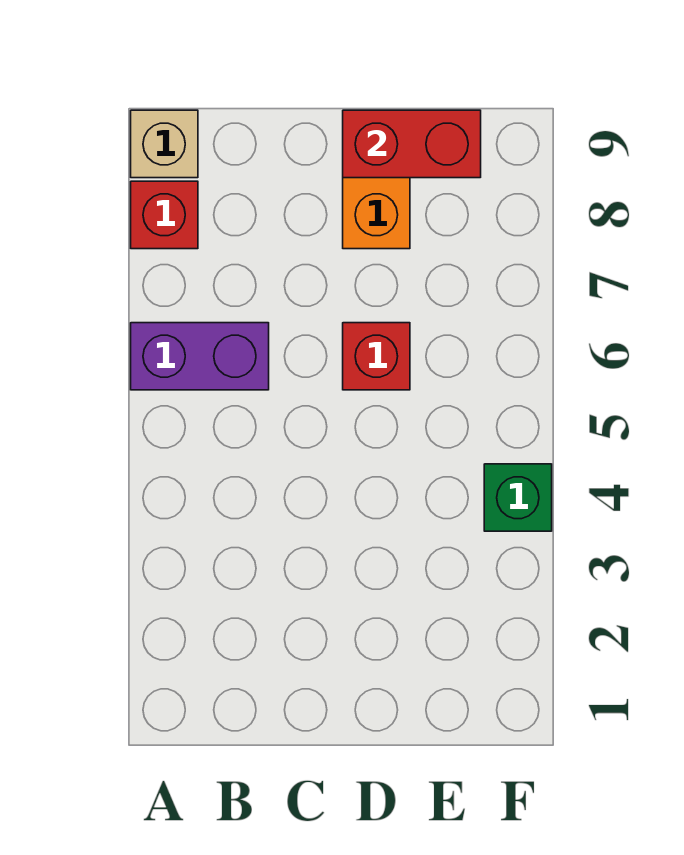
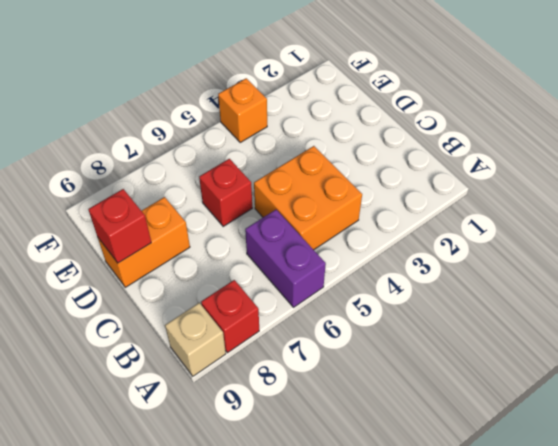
none -> orange 2x2 brick [254,146,362,250]
red 1x2 brick [343,110,481,178] -> red 1x1 brick [88,189,151,263]
green 1x1 brick [484,464,552,531] -> orange 1x1 brick [218,78,267,142]

